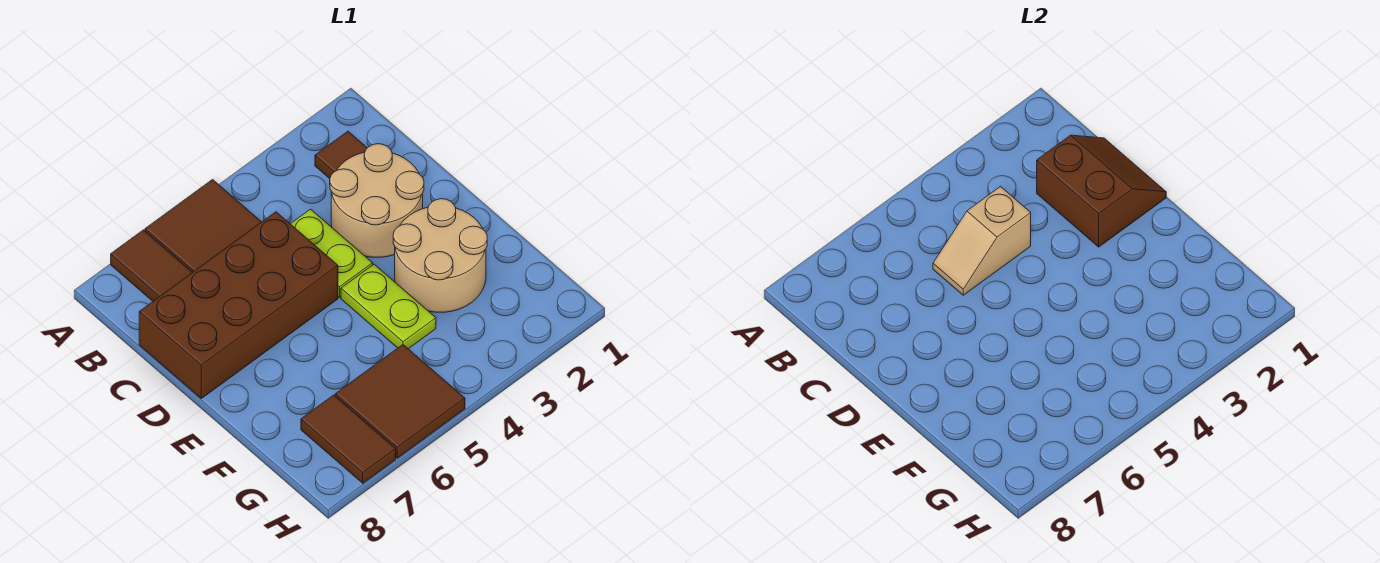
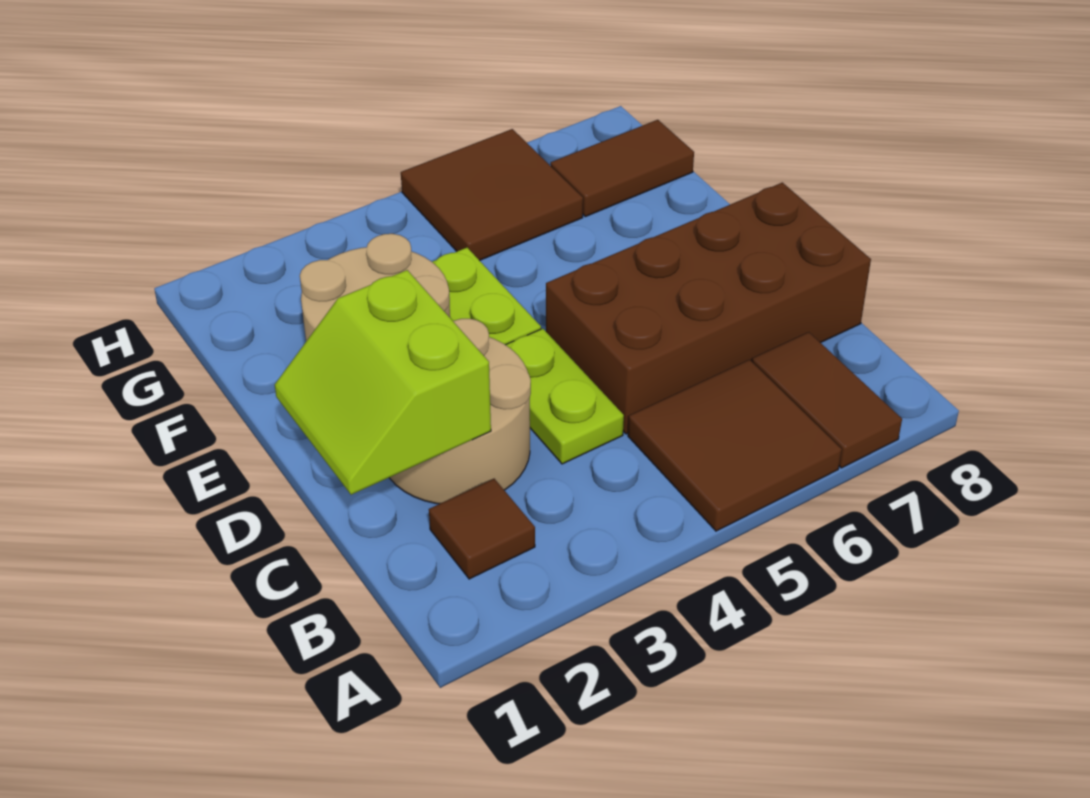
brown 2x2 slope [1037,135,1166,247] -> lime 2x2 slope [275,270,491,495]
tan 1x2 slope [933,187,1031,295] -> none
brown 1x2 tile [301,395,396,483] -> brown 1x2 tile turned to [551,120,694,217]

